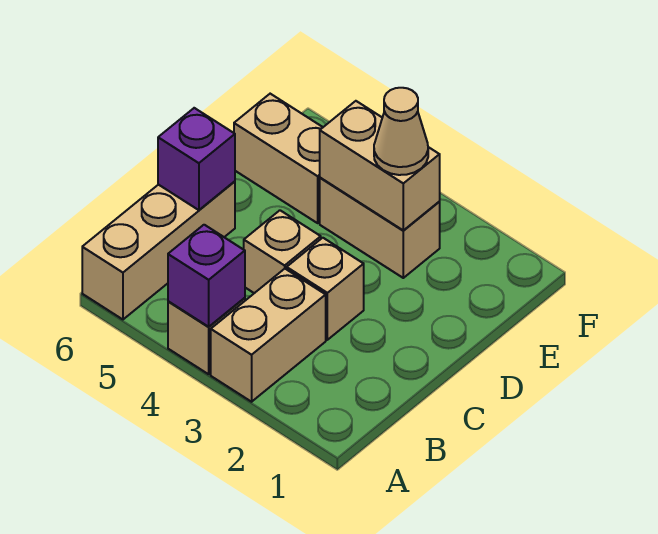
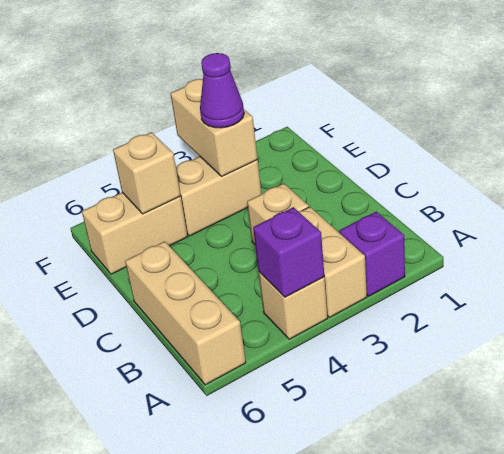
tan 1x1 brick [244,210,321,293] -> tan 1x1 brick moved to [113,132,181,214]
purple 1x1 brick [158,108,235,210] -> purple 1x1 brick moved to [339,212,405,296]
tan 1x2 brick [320,101,440,231] -> tan 1x2 brick turned to [171,79,258,177]
tan 1x1 cone [374,88,428,175] -> purple 1x1 cone [200,53,244,128]

